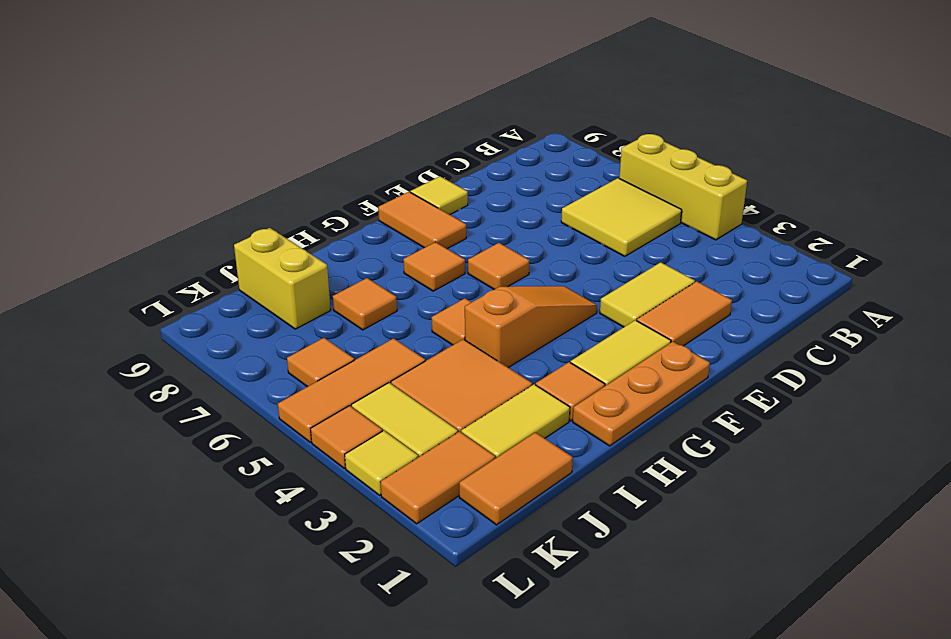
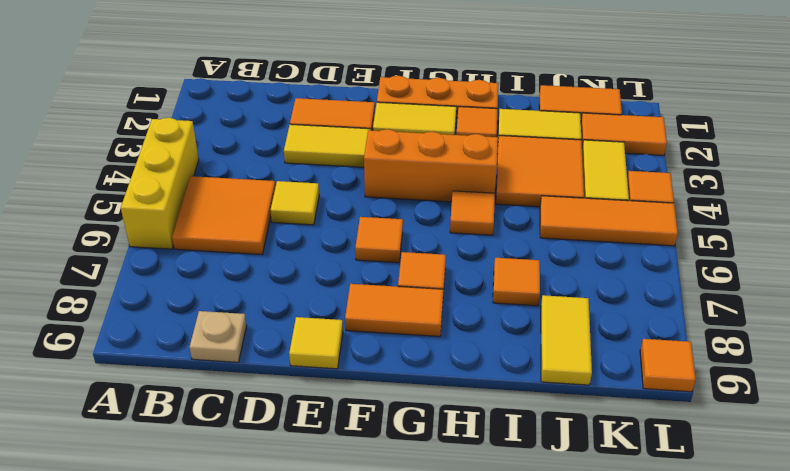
yellow 2x2 tile [561,178,682,256] -> orange 2x2 tile [172,176,275,254]
none -> tan 1x1 plate [189,311,247,362]
orange 1x3 slope [465,286,597,368] -> orange 1x3 brick [364,129,498,202]
orange 1x2 tile [378,192,466,249] -> orange 1x2 tile turned to [345,284,443,336]
yellow 1x2 brick [234,228,331,329] -> yellow 1x2 tile [541,295,592,385]
orange 1x1 tile [287,338,354,387] -> orange 1x1 tile moved to [640,339,696,392]
yellow 1x1 tile [345,431,418,495] -> yellow 1x1 tile moved to [270,181,319,225]

